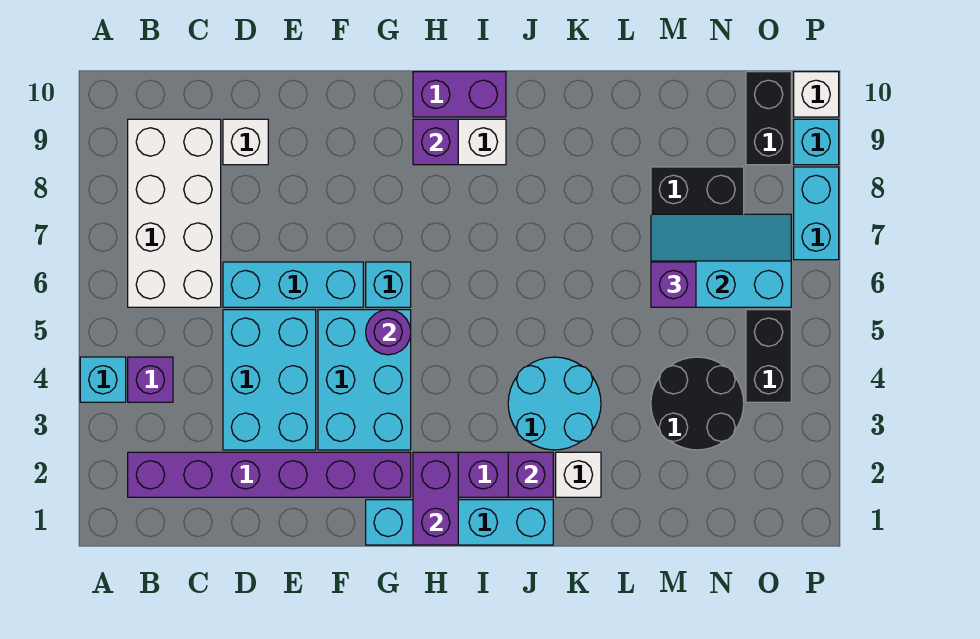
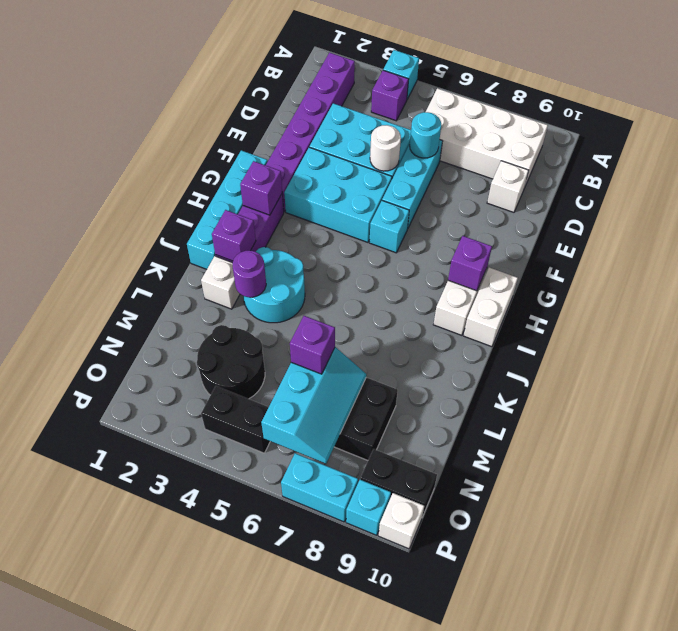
none -> cyan 1x1 round brick [410,112,441,158]
none -> white 1x1 round brick [370,125,401,171]
purple 1x1 round brick [366,310,411,355] -> purple 1x1 round brick moved to [232,251,266,297]
purple 1x2 brick [413,452,458,545] -> purple 1x1 brick [240,161,282,215]
purple 1x2 brick [413,72,506,117] -> white 1x2 brick [463,267,518,347]

